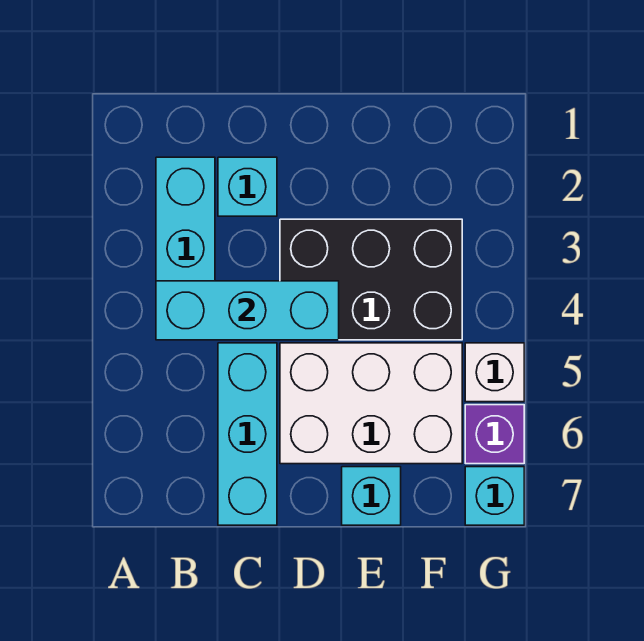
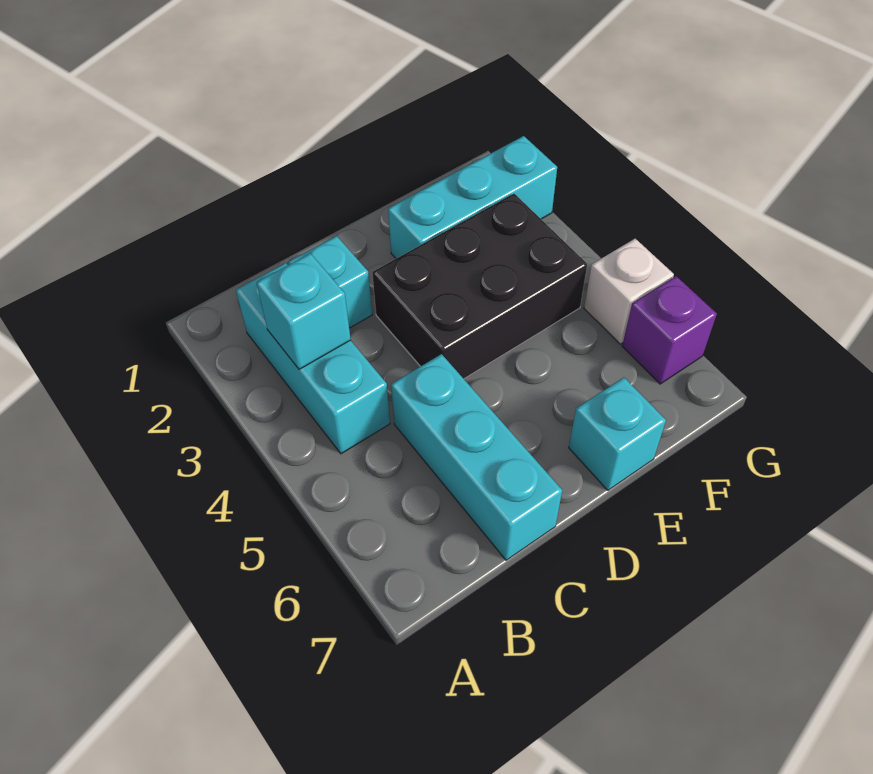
cyan 1x3 brick [156,281,339,340] -> cyan 1x3 brick moved to [388,136,557,258]
white 2x3 brick [280,343,462,464] -> none
cyan 1x1 brick [465,467,524,525] -> cyan 1x1 brick moved to [256,253,351,369]

